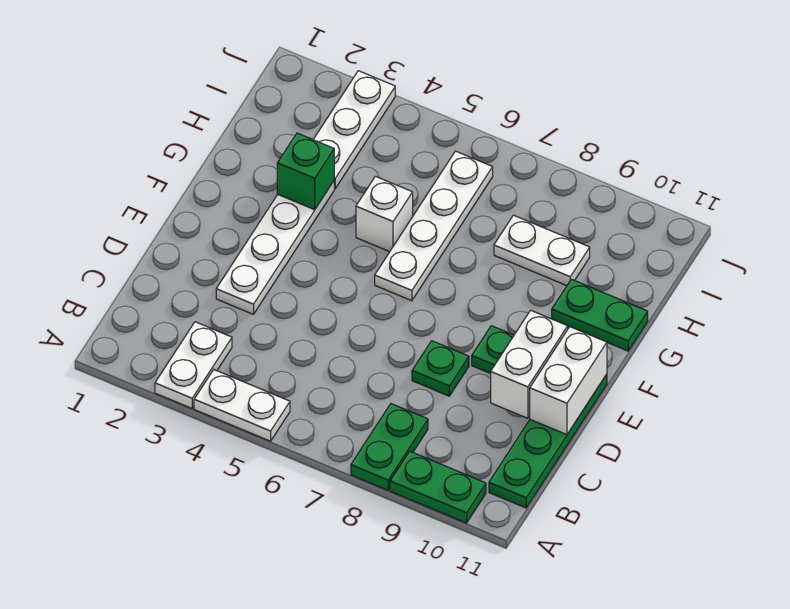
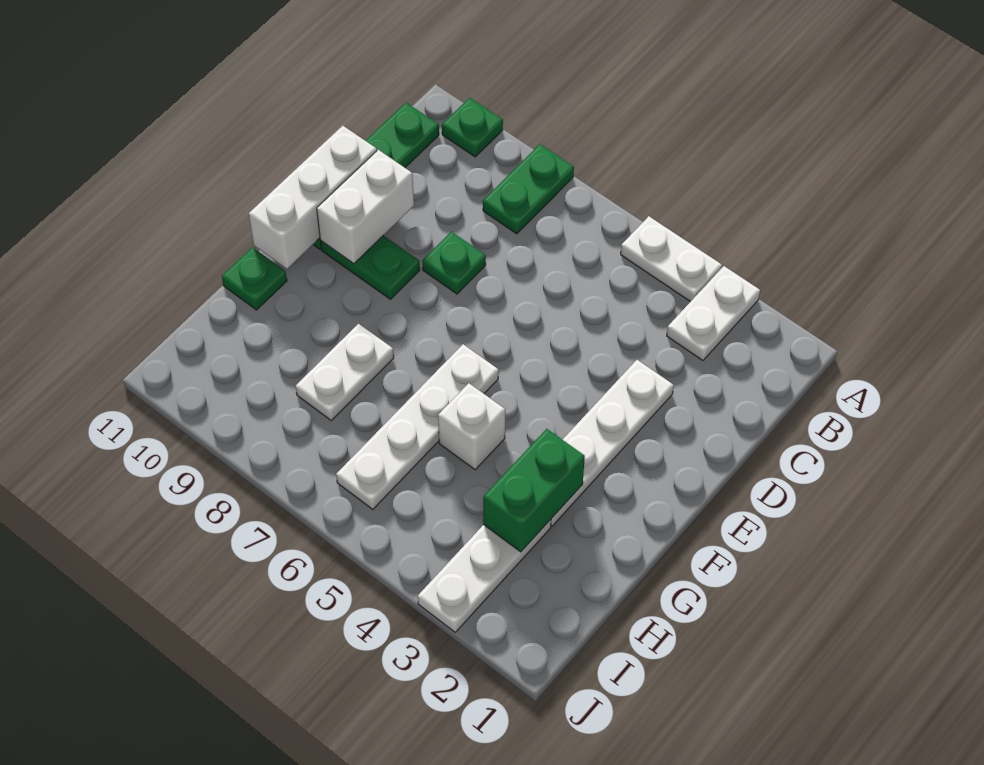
green 1x2 plate [390,451,486,523] -> green 1x1 plate [442,98,503,157]
white 1x2 brick [530,327,607,435] -> white 1x3 brick [249,126,377,269]
green 1x1 brick [277,133,334,210] -> green 1x2 brick [483,429,585,552]
green 1x2 plate [552,279,648,351] -> green 1x1 plate [222,247,287,310]
white 1x2 plate [494,215,590,286] -> white 1x2 plate turned to [296,324,394,420]

